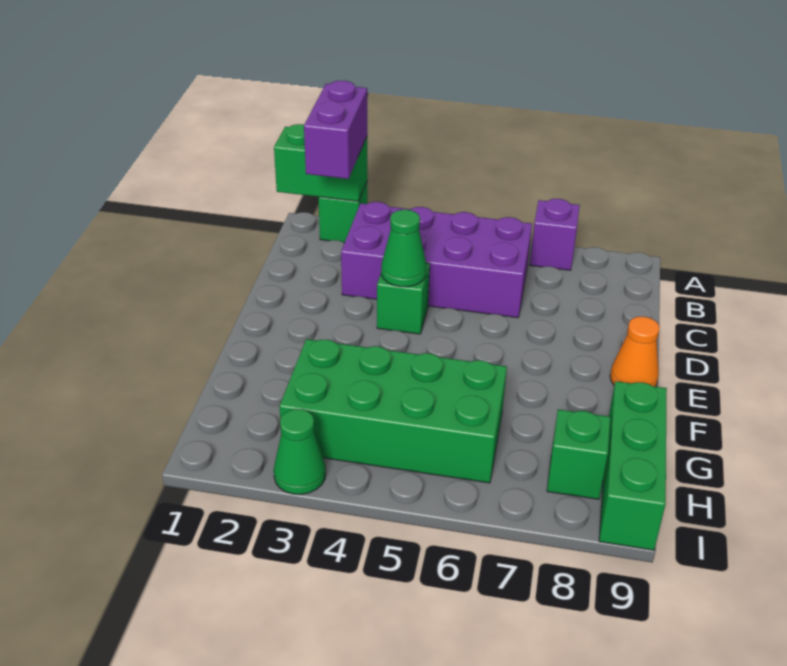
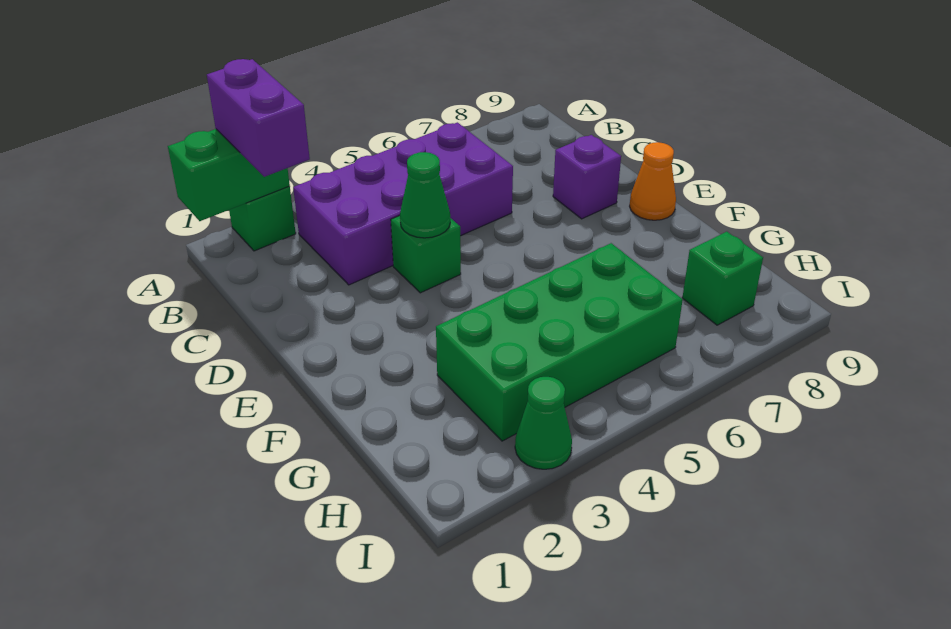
purple 1x1 brick [530,199,580,270] -> purple 1x1 brick moved to [553,135,621,219]
green 1x3 brick [599,381,667,550] -> none

